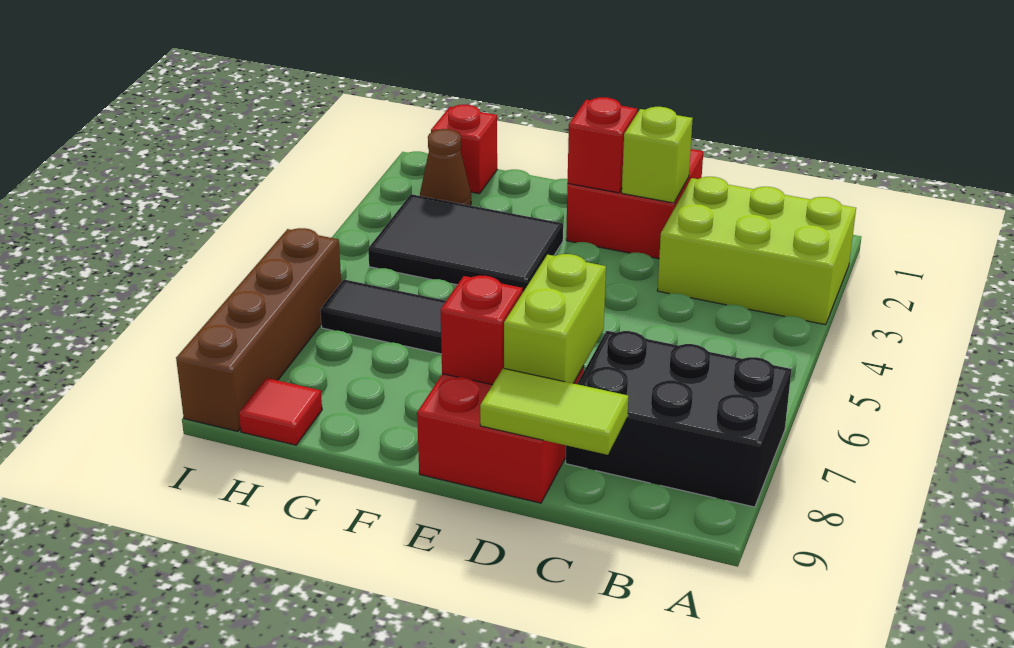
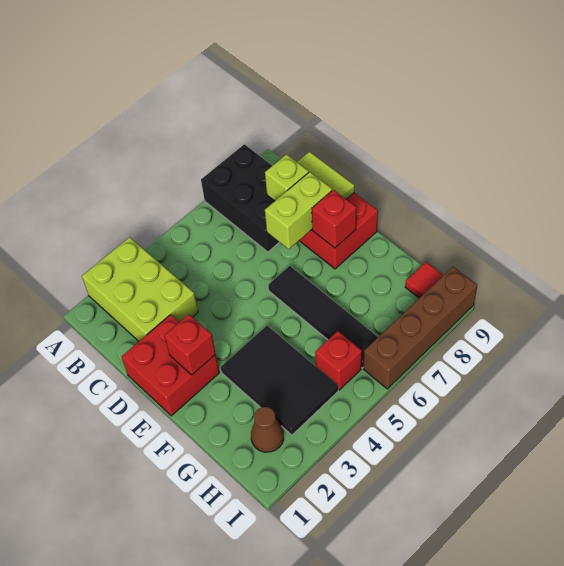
lime 1x1 brick [622,107,693,203] -> lime 1x1 brick moved to [265,154,309,201]
red 1x1 brick [431,105,497,194] -> red 1x1 brick moved to [315,331,362,390]

